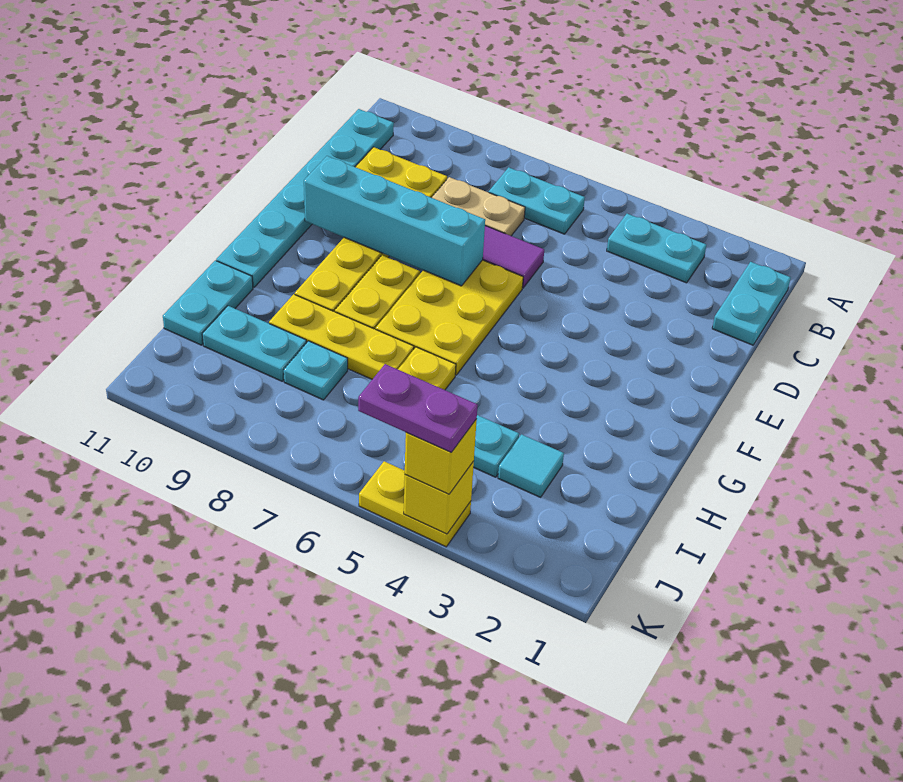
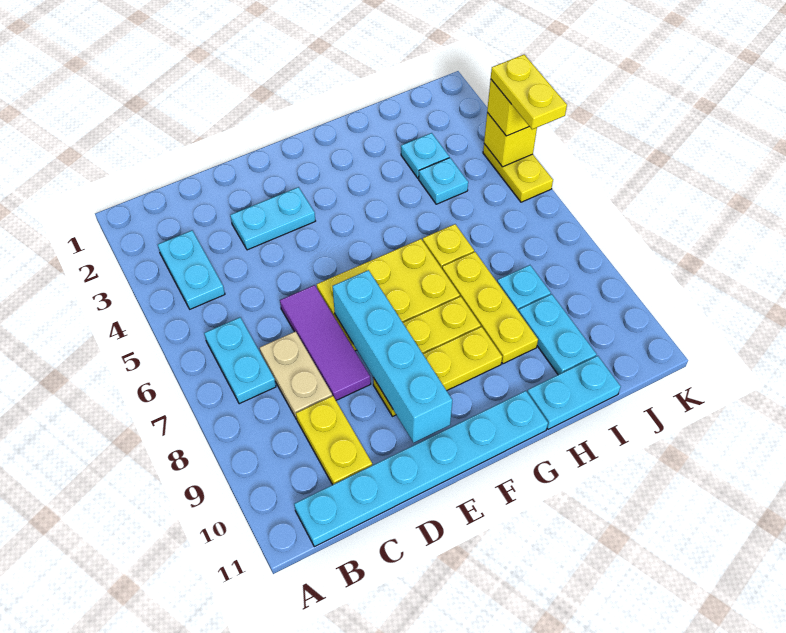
cyan 1x2 plate [712,262,791,345] -> cyan 1x2 plate moved to [230,187,315,250]
cyan 1x1 tile [498,434,564,497] -> cyan 1x1 plate [401,133,449,178]
purple 1x2 plate [358,364,478,452] -> yellow 1x2 plate [491,55,567,129]

